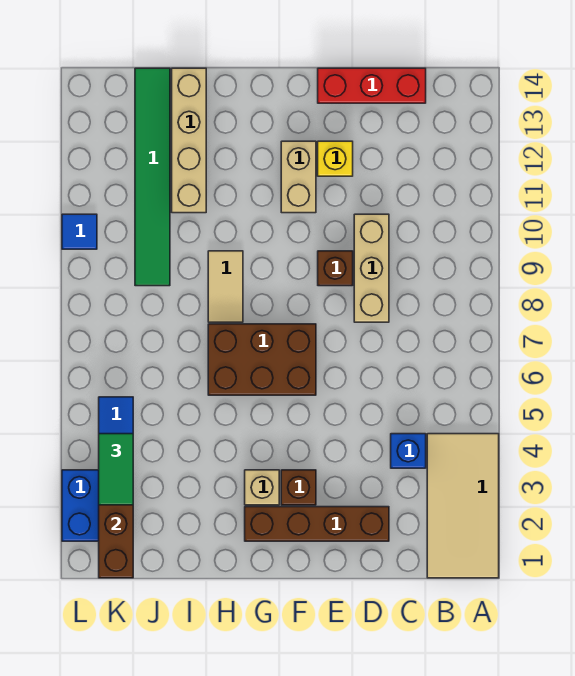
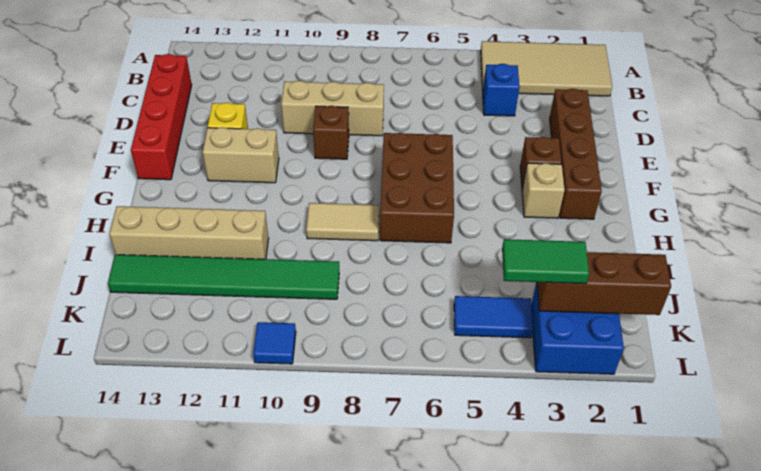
red 1x3 brick [318,68,426,103] -> red 1x4 brick [131,54,192,180]

